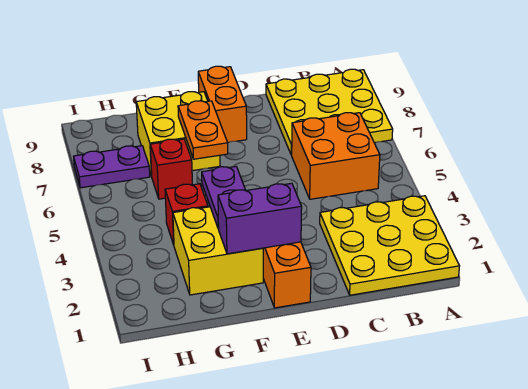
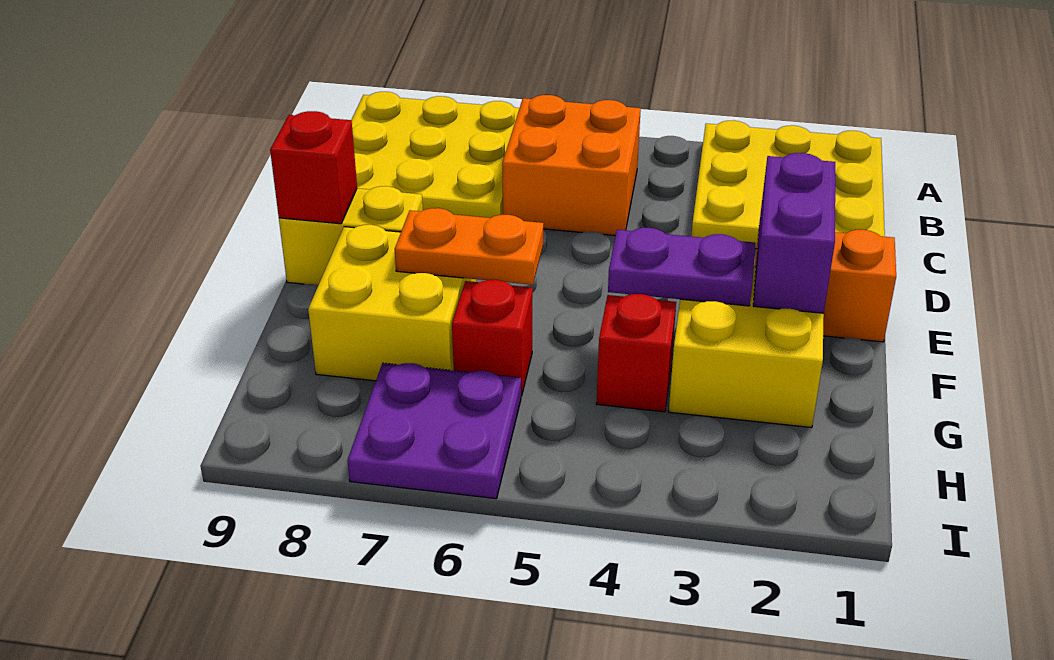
orange 1x2 brick [198,66,247,142] -> yellow 1x2 brick [279,186,423,285]
none -> red 1x1 brick [270,111,357,224]
purple 1x2 plate [74,146,150,188] -> purple 2x2 plate [347,363,521,499]

